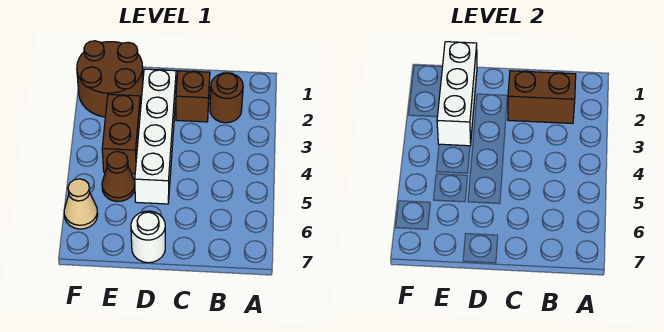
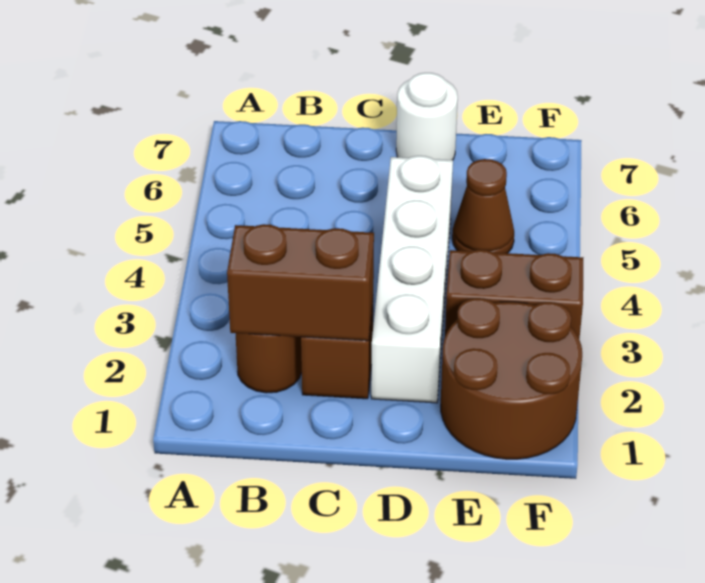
white 1x3 brick [437,42,477,146] -> none
brown 1x2 brick [102,94,141,174] -> brown 1x2 brick turned to [445,250,583,339]
tan 1x1 cone [64,179,98,229] -> none

